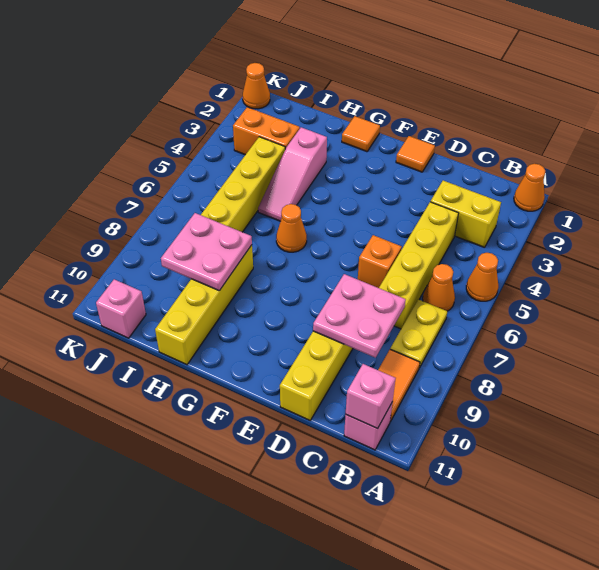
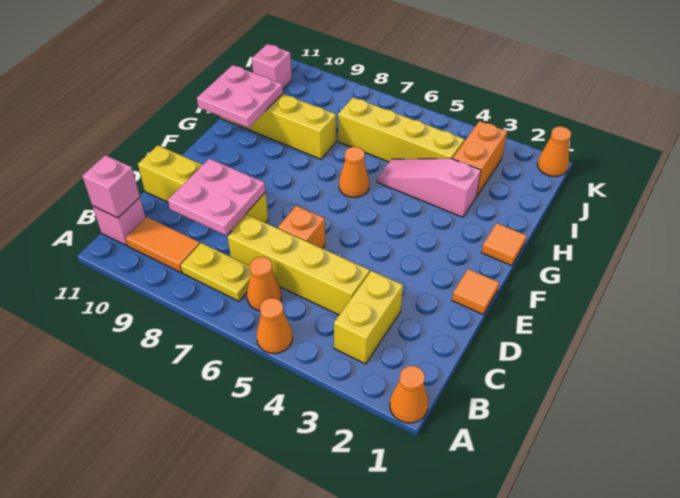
pink 2x2 plate [161,213,252,291] -> pink 2x2 plate moved to [197,65,283,128]

